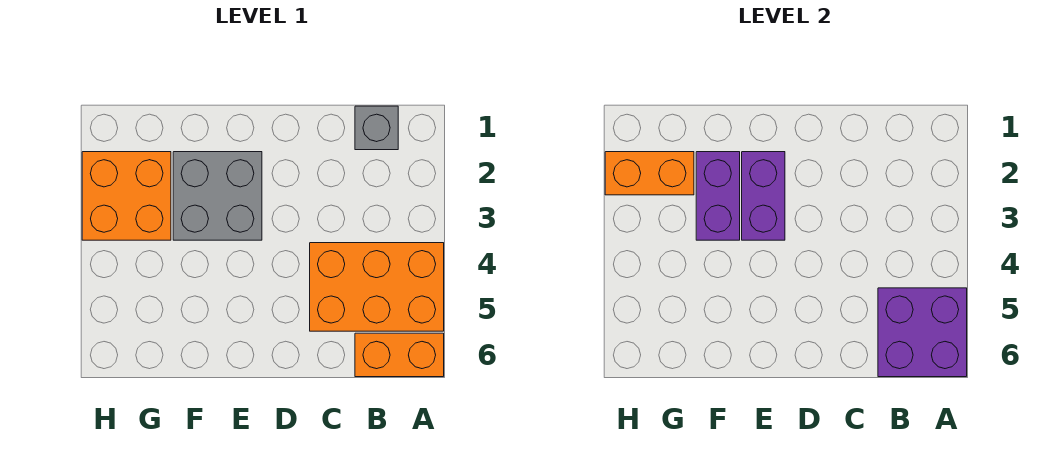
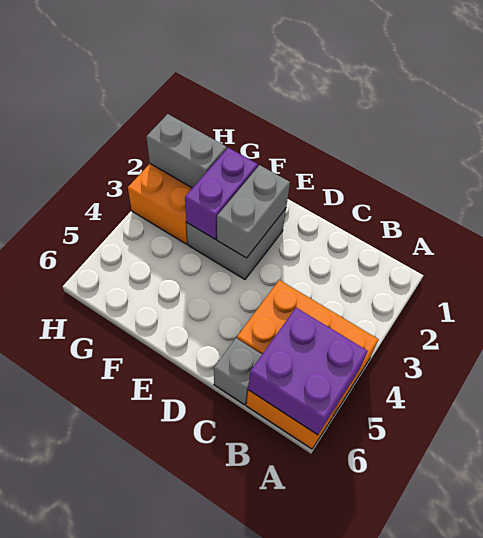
grey 1x1 brick [355,106,398,150] -> grey 1x1 brick moved to [214,338,262,405]
purple 1x2 brick [742,152,785,240] -> grey 1x2 brick [217,165,290,258]
orange 1x2 brick [605,152,694,195] -> grey 1x2 brick [146,114,227,188]

